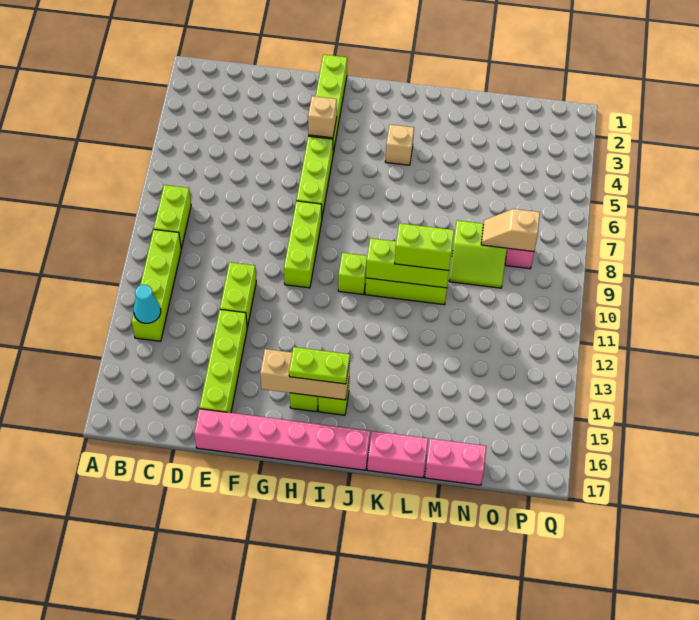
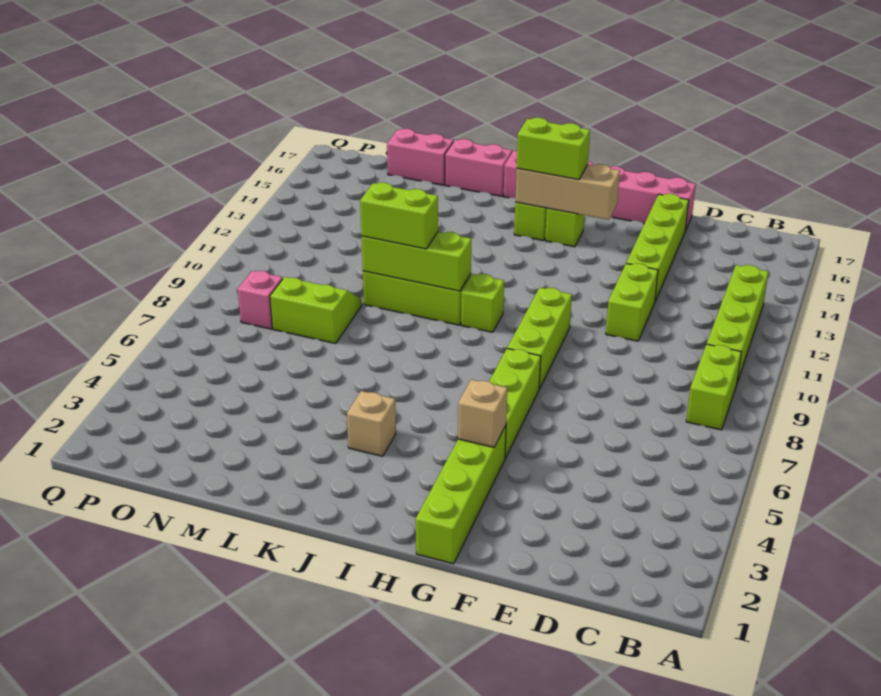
cyan 1x1 cone [134,285,161,323] -> none
lime 1x2 plate [289,347,350,384] -> lime 1x2 brick [517,118,590,180]
tan 1x2 slope [481,209,540,252] -> none

